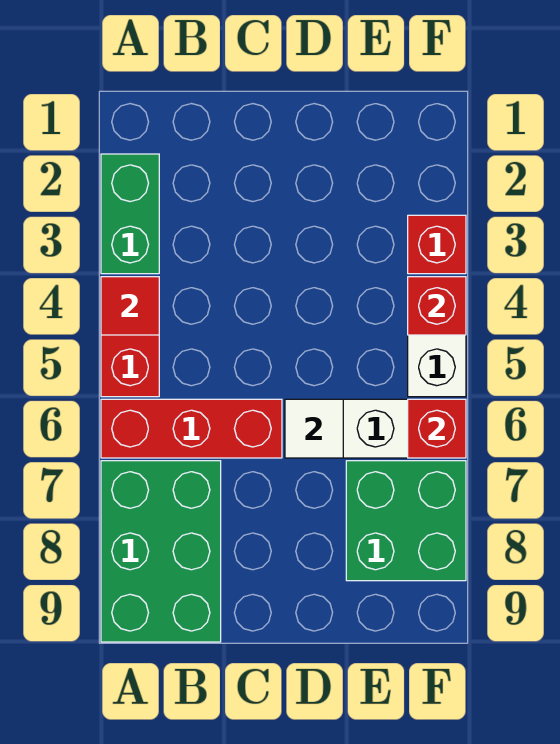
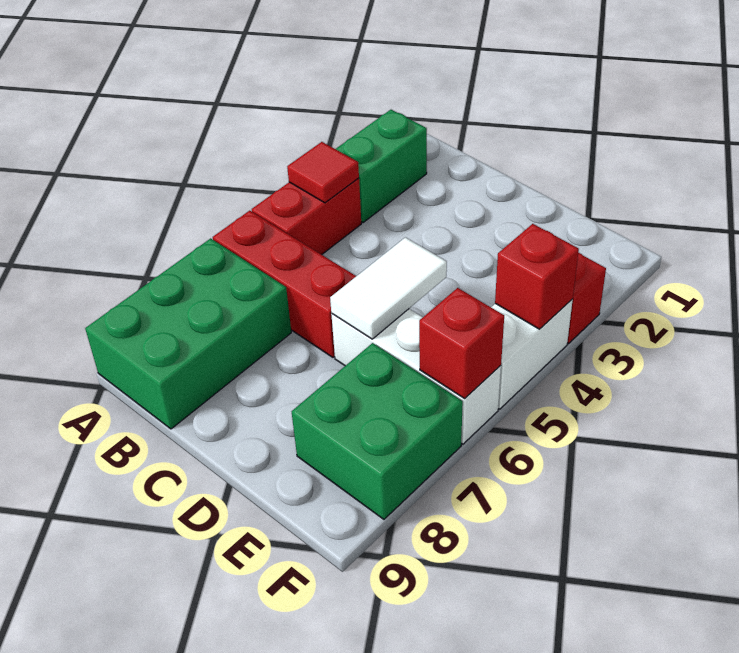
white 1x1 tile [285,399,343,458] -> white 1x2 tile [330,237,447,339]

